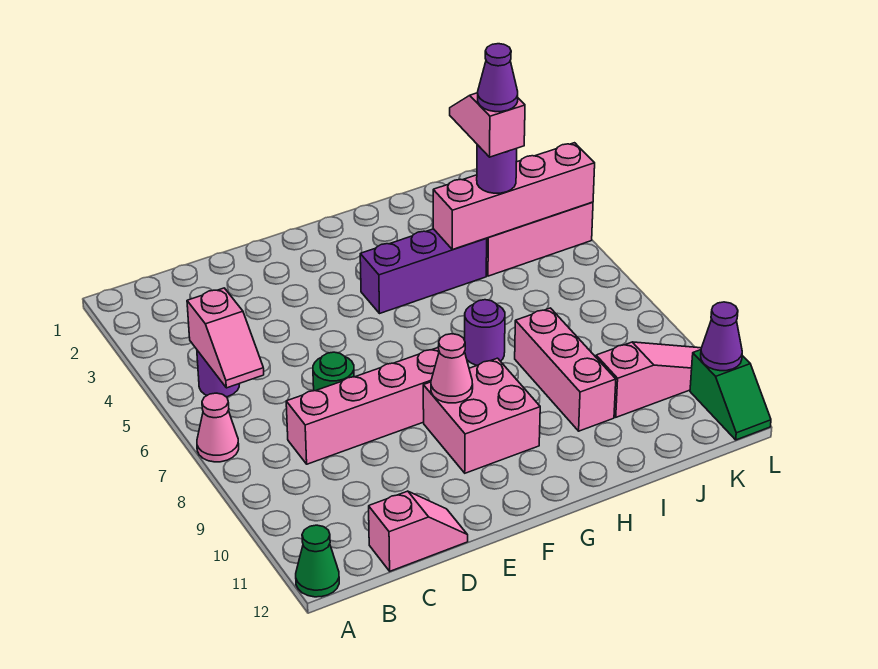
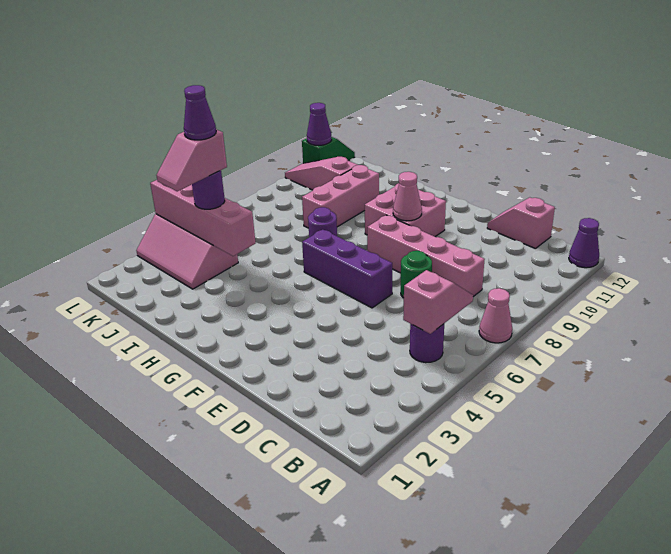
green 1x1 cone [296,525,339,597] -> purple 1x1 cone [569,218,599,268]
purple 1x3 brick [360,229,487,313] -> purple 1x3 brick moved to [302,230,392,308]

